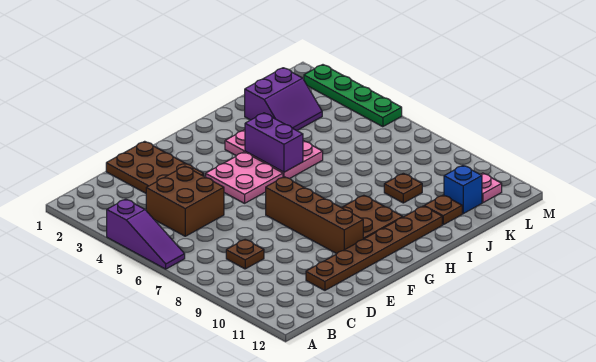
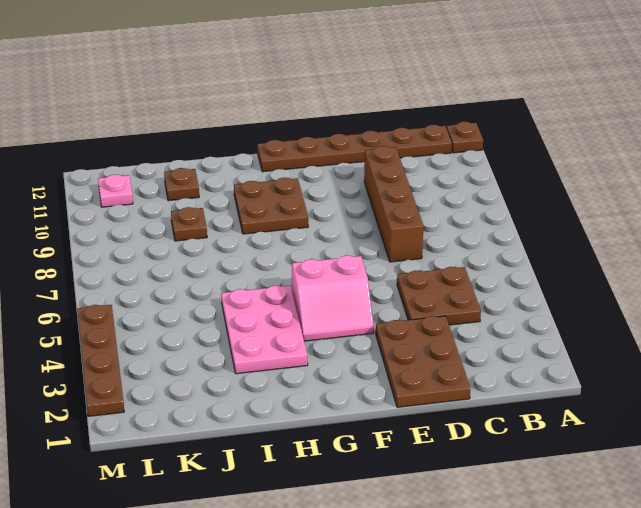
purple 1x3 slope [107,199,185,269] -> none
brown 2x2 brick [146,166,224,236] -> brown 2x2 plate [397,267,481,325]
brown 1x1 plate [226,239,264,269] -> brown 1x1 plate moved to [447,122,483,153]
brown 1x6 plate [306,206,442,290] -> brown 1x6 plate moved to [258,125,452,172]
pink 2x2 plate [206,152,283,203] -> pink 2x2 slope [292,256,374,341]
brown 1x4 brick [266,177,363,254] -> brown 1x4 brick moved to [364,146,424,262]
purple 1x2 brick [245,113,303,172] -> none
purple 2x2 slope [245,68,322,130] -> none
blue 1x1 brick [444,165,482,214] -> none
green 1x4 plate [304,65,402,127] -> brown 1x4 plate [77,305,124,416]

